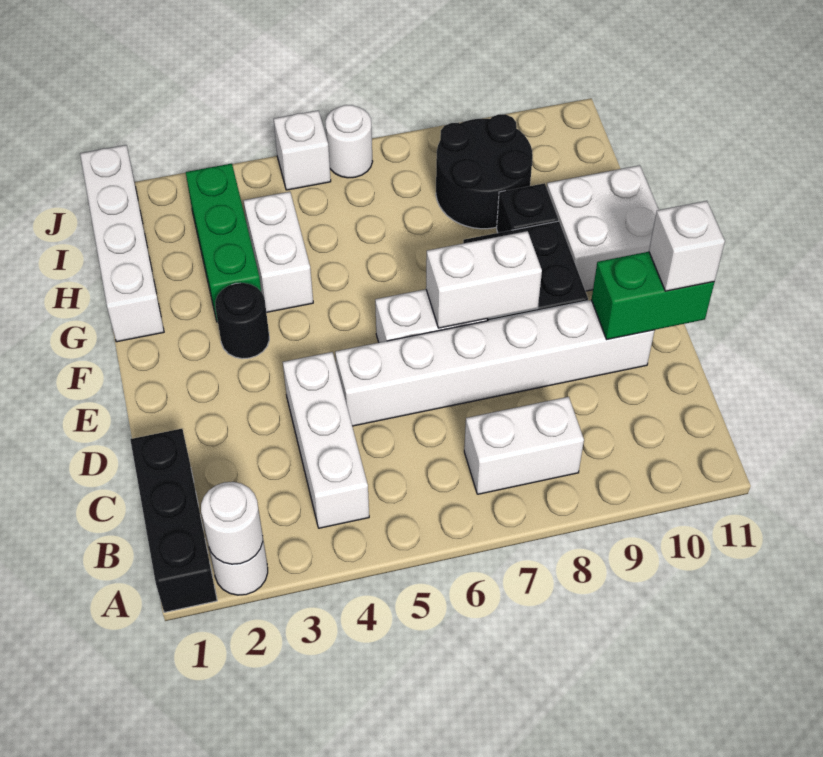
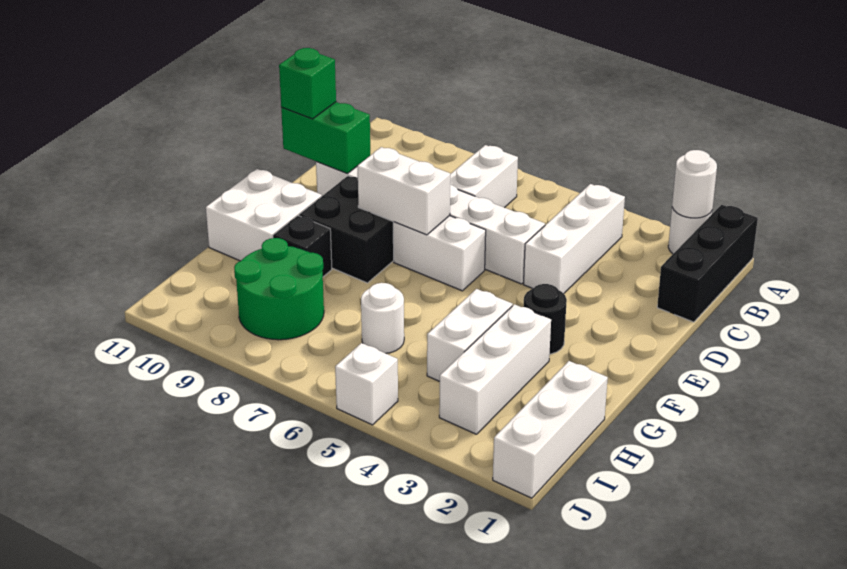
white 1x2 brick [464,397,584,494] -> white 1x2 brick turned to [450,145,518,208]
white 1x1 brick [649,201,725,291] -> green 1x1 brick [279,48,336,119]
white 1x4 brick [80,145,164,342] -> white 1x3 brick [493,361,608,498]
green 1x3 brick [186,164,261,322] -> white 1x3 brick [439,304,551,434]
black 2x2 round brick [436,114,533,229] -> green 2x2 round brick [234,238,324,340]
white 1x1 round brick [325,105,373,178] -> white 1x1 round brick moved to [361,283,404,353]

